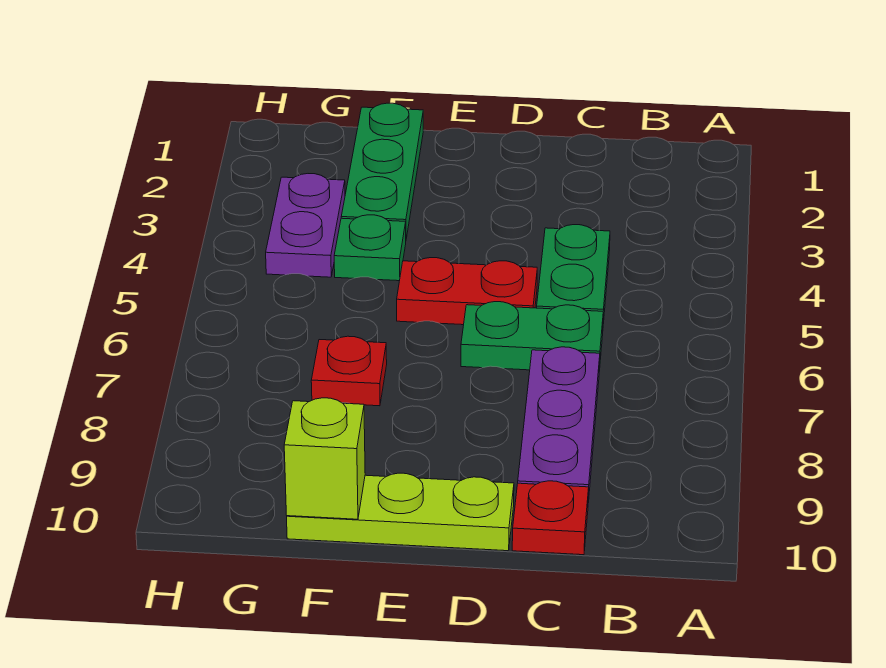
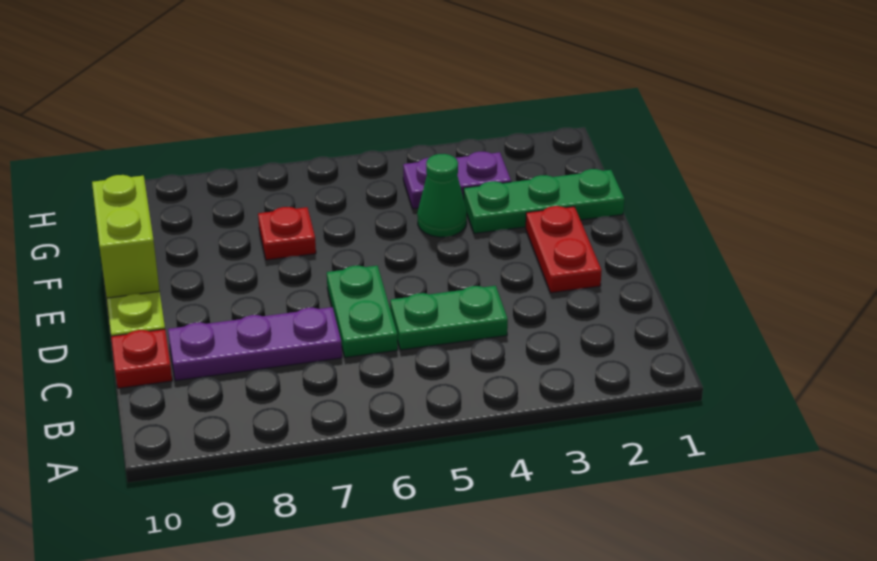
red 1x2 plate [397,258,537,325] -> red 1x2 plate moved to [526,206,602,293]
green 1x1 plate [334,215,406,281] -> green 1x1 cone [417,154,467,237]
lime 1x1 brick [284,398,365,519] -> lime 1x2 brick [92,175,160,298]

